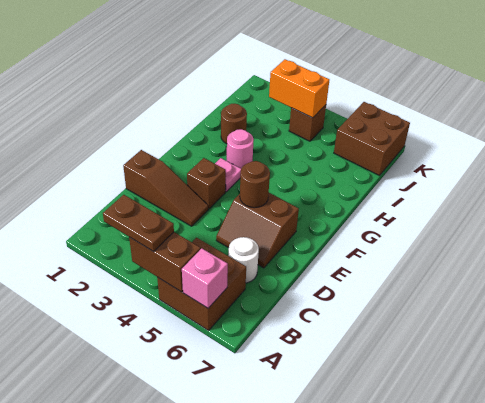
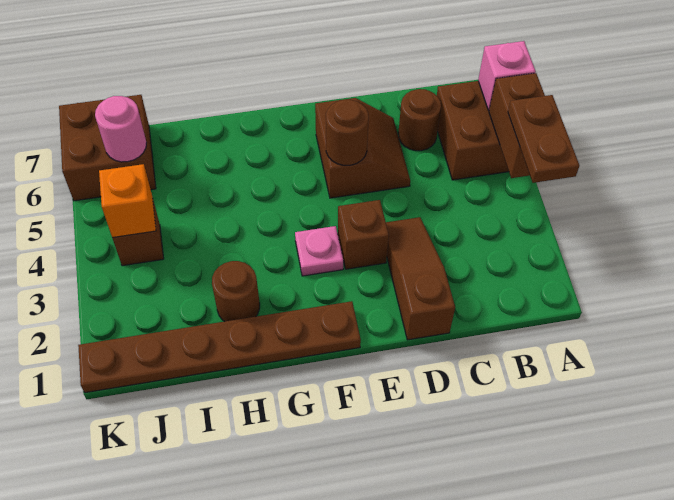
white 1x1 round brick [228,237,259,283] -> brown 1x1 round brick [398,89,441,151]
none -> brown 1x6 plate [78,301,361,393]
pink 1x1 round brick [227,129,254,168] -> pink 1x1 round brick moved to [95,96,147,162]
orange 1x2 brick [269,59,329,118] -> orange 1x1 brick [99,164,156,238]

